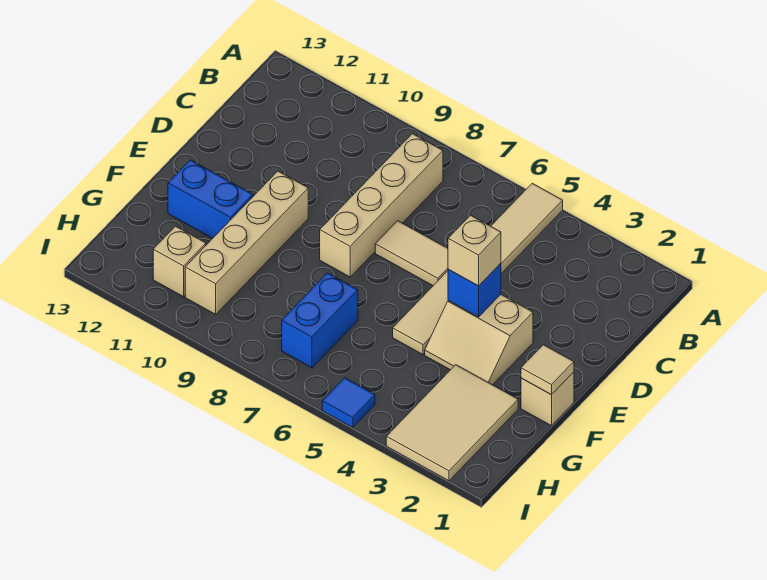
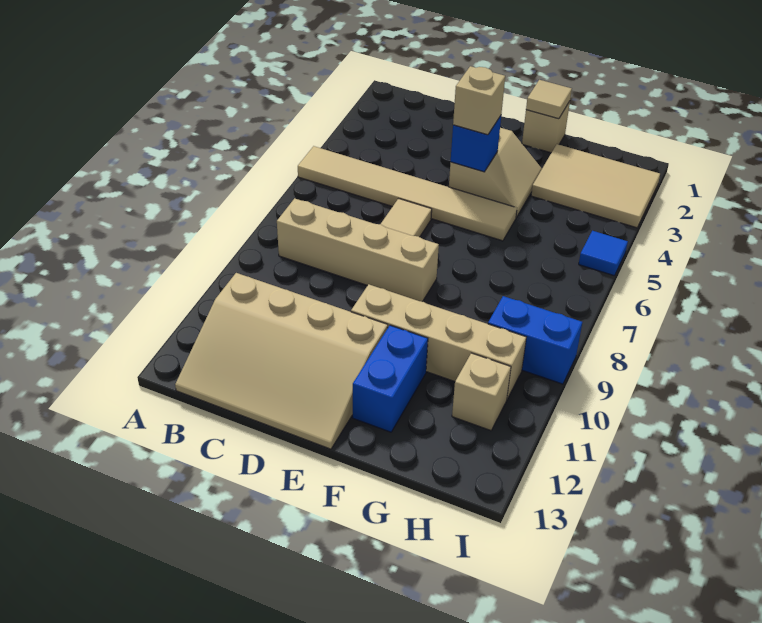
none -> tan 3x4 slope [175,273,388,449]
blue 1x2 brick [282,273,358,368] -> blue 1x2 brick moved to [488,296,582,384]

